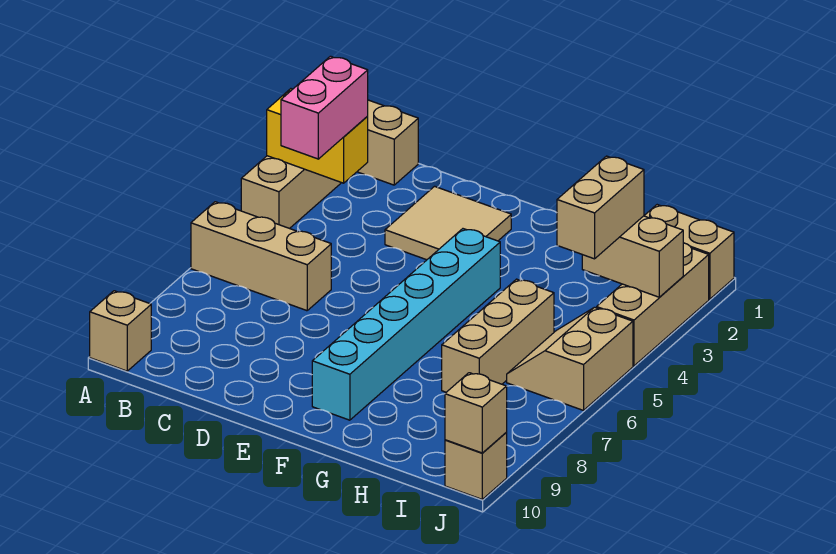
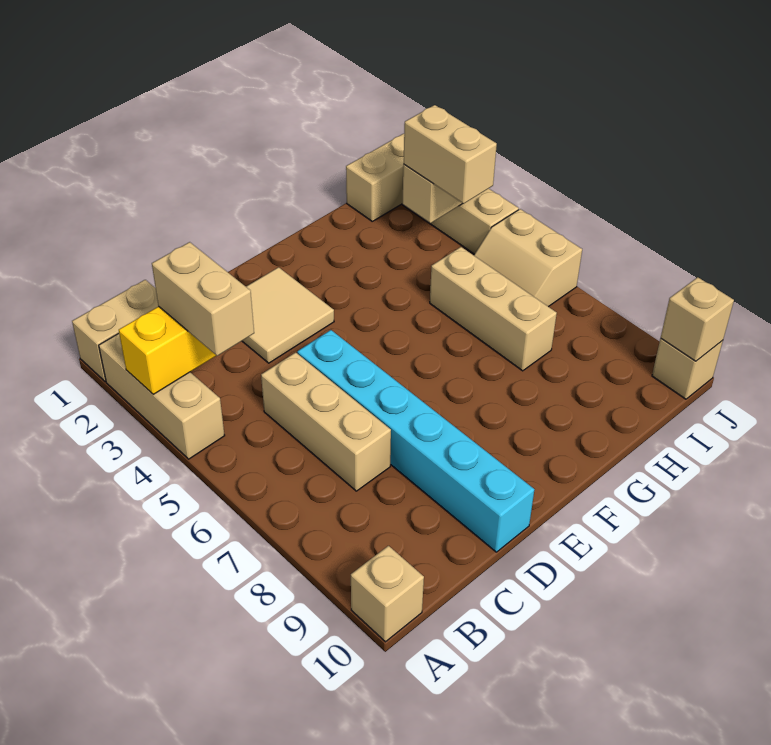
tan 1x3 brick [191,202,331,311] -> tan 1x3 brick turned to [261,352,391,491]
pink 1x2 brick [281,56,368,159] -> tan 1x2 brick [152,242,254,356]
cyan 1x6 brick [312,229,500,420] -> cyan 1x6 brick moved to [297,330,534,552]

